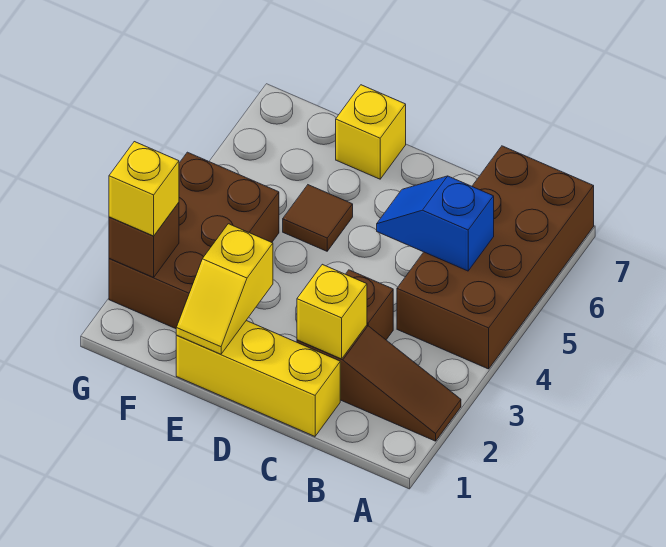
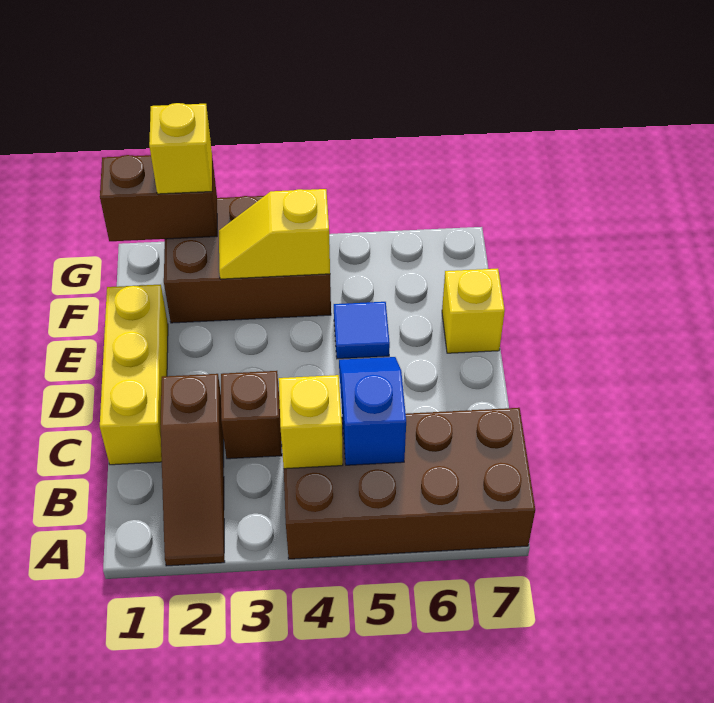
yellow 1x1 brick [297,264,367,359] -> yellow 1x1 brick moved to [279,375,343,469]
yellow 1x2 slope [176,224,273,354] -> yellow 1x2 slope moved to [219,189,330,279]
brown 1x1 tile [283,185,353,251] -> blue 1x1 tile [334,302,390,359]
brown 1x1 brick [109,203,179,277] -> brown 1x2 brick [100,155,217,241]

